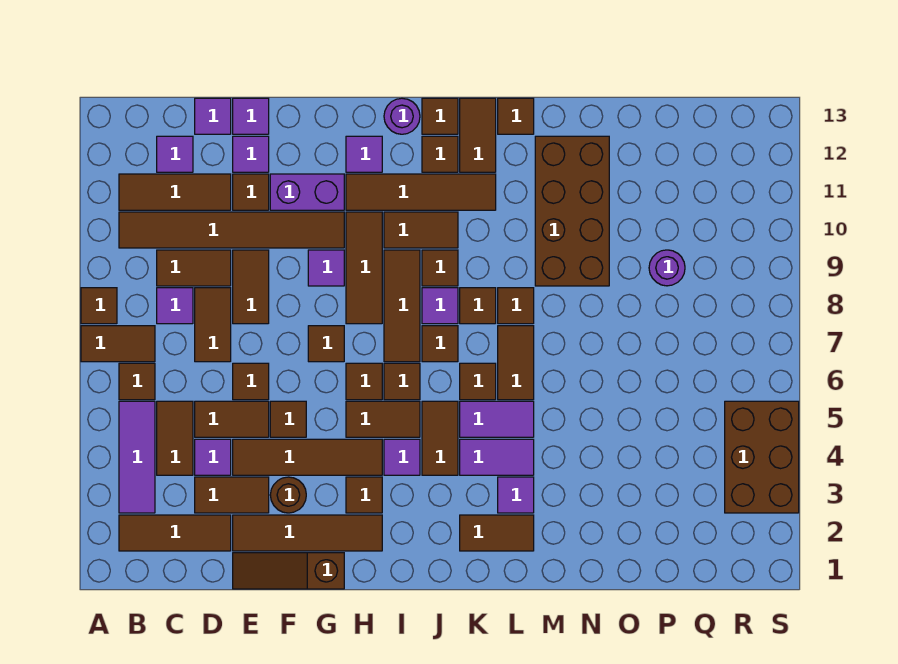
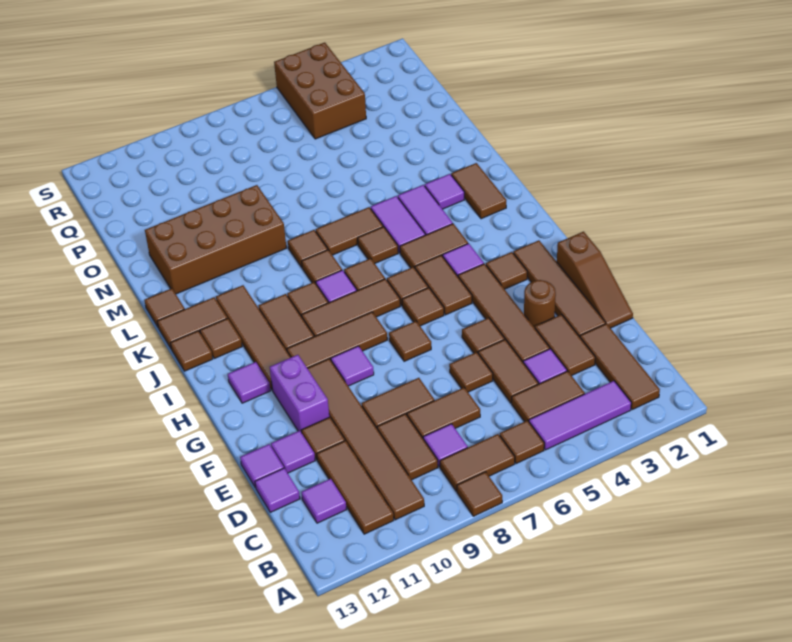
brown 1x2 tile [81,326,155,362] -> brown 1x2 tile turned to [440,434,515,491]
purple 1x1 round brick [384,98,420,134] -> none
purple 1x1 round brick [649,250,685,286] -> none
brown 2x3 brick [725,401,799,513] -> brown 2x3 brick turned to [274,43,366,139]

